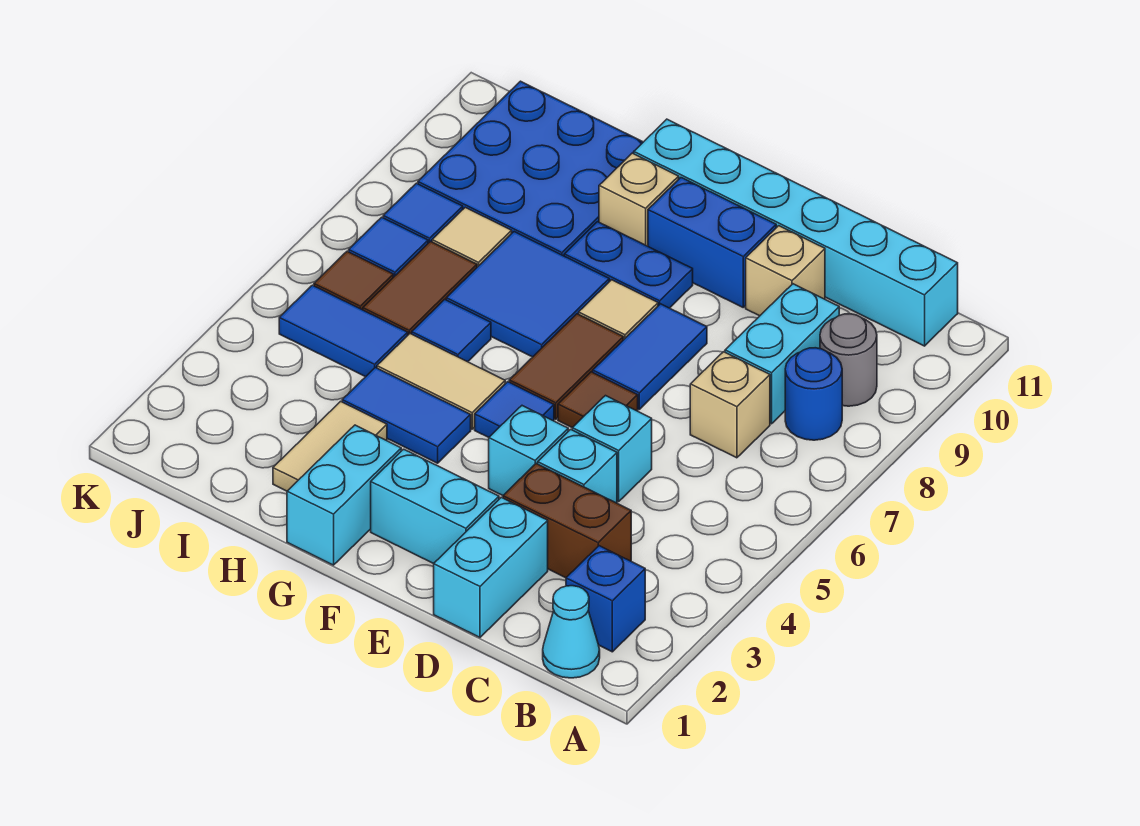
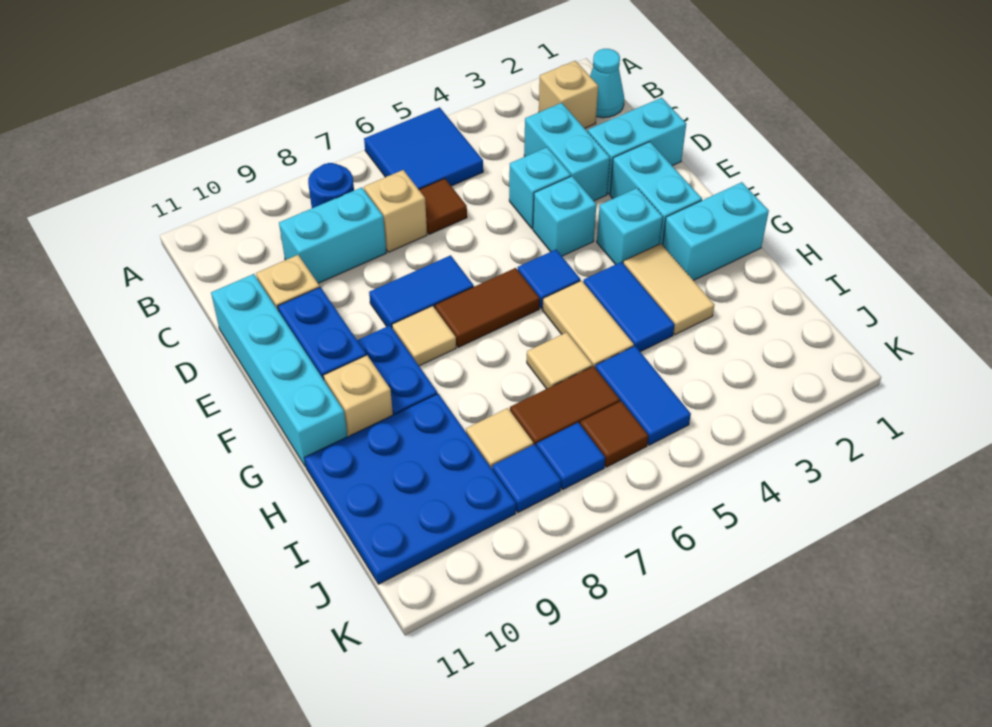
blue 1x1 brick [566,546,645,652] -> tan 1x1 brick [539,61,598,128]
grey 1x1 round brick [820,314,877,406] -> none
cyan 1x6 brick [634,119,958,346] -> cyan 1x4 brick [211,274,348,467]
brown 1x2 brick [503,464,631,578] -> cyan 1x2 brick [524,103,610,201]
cyan 1x1 brick [572,396,652,502] -> cyan 1x1 brick moved to [597,188,663,265]
brown 1x1 tile [558,372,638,428] -> brown 1x1 tile moved to [419,179,467,234]
blue 2x2 tile [446,232,609,357] -> blue 2x2 tile moved to [364,107,483,189]
tan 1x2 tile [273,401,387,491] -> tan 1x2 tile turned to [623,244,714,335]
blue 1x1 tile [412,299,491,362] -> tan 1x1 tile [527,332,592,389]

